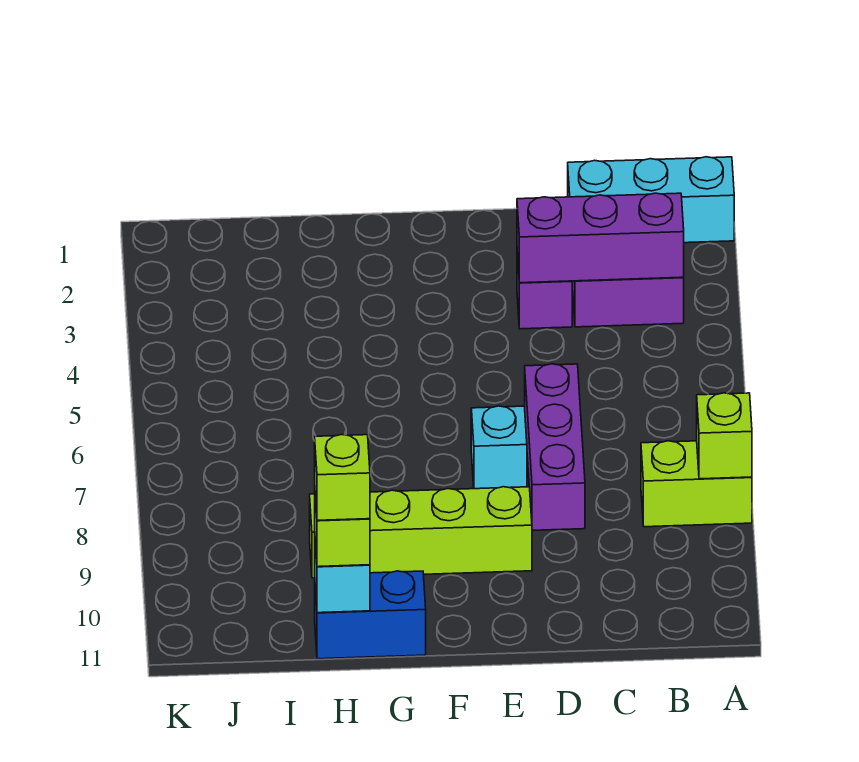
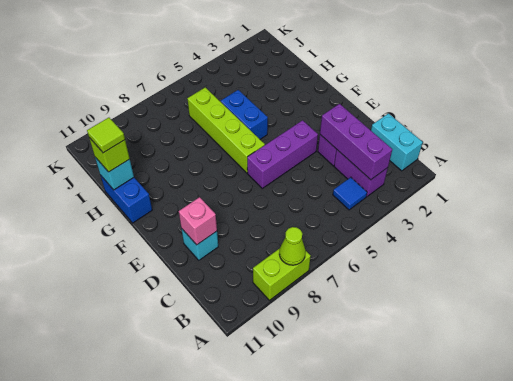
cyan 1x3 brick [568,157,734,243] -> cyan 1x2 brick [371,113,423,171]
lime 1x2 brick [641,441,752,527] -> lime 1x2 brick turned to [253,249,311,300]
lime 1x1 brick [697,393,752,479] -> lime 1x1 cone [279,227,306,265]
none -> blue 1x1 tile [333,177,367,210]
purple 1x3 brick [525,364,585,530] -> purple 1x3 brick moved to [247,120,318,188]
none -> pink 1x1 brick [179,197,217,245]
cyan 1x1 brick [471,406,527,489] -> cyan 1x1 brick moved to [181,228,218,260]
lime 1x4 brick [310,487,532,578] -> lime 1x4 brick moved to [187,88,265,173]
none -> blue 1x2 brick [221,90,268,139]
lime 1x1 brick [315,435,370,520] -> lime 1x1 tile [87,118,125,153]

